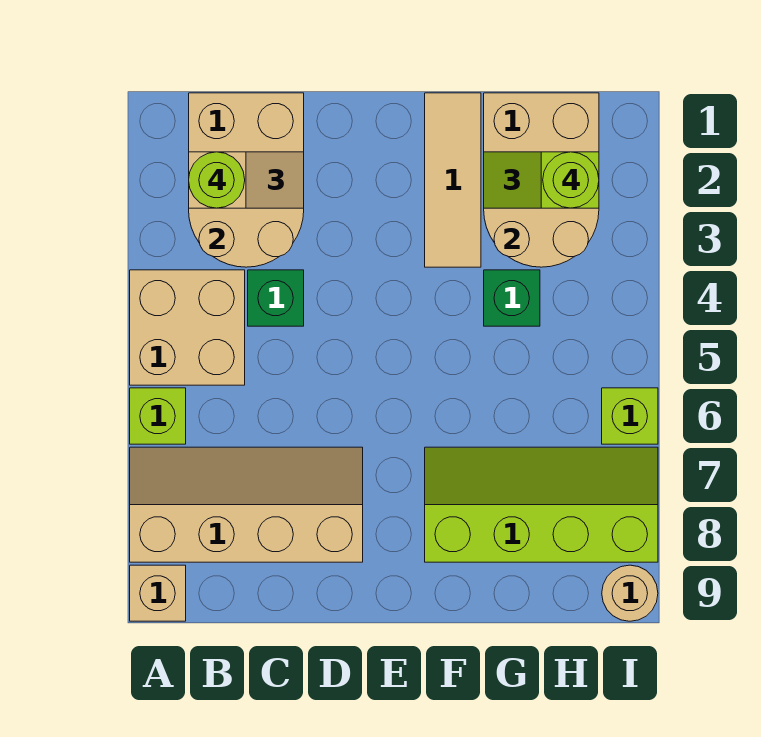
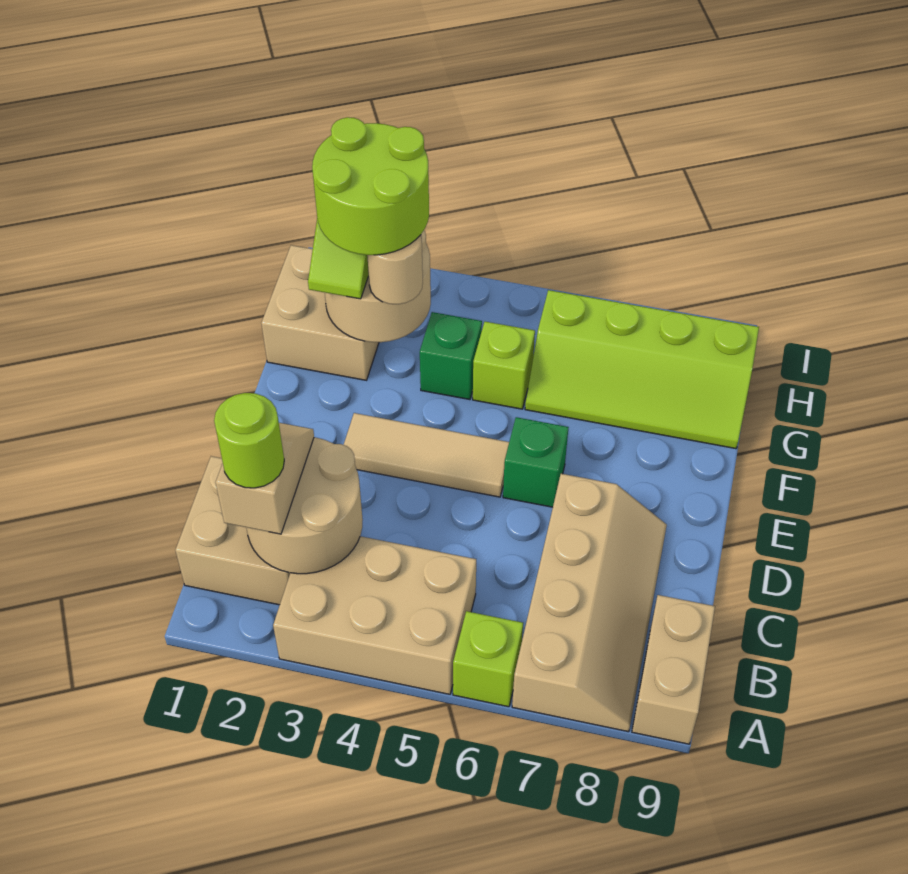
tan 2x2 brick [130,270,245,385] -> tan 2x3 brick [273,536,476,694]
tan 2x4 slope [130,447,363,562] -> tan 2x4 slope turned to [512,474,667,732]
tan 1x1 brick [130,565,186,621] -> tan 1x2 brick [632,595,715,744]
green 1x1 brick [248,270,304,326] -> green 1x1 brick moved to [503,417,569,507]
tan 1x3 tile [425,93,481,267] -> tan 1x3 tile moved to [344,413,509,497]
lime 2x4 slope [425,447,658,562] -> lime 2x4 slope turned to [525,290,759,449]
lime 1x1 round brick [543,152,599,208] -> lime 2x2 round brick [312,117,429,255]
lime 1x1 brick [602,388,658,444] -> lime 1x1 brick moved to [473,322,535,409]
tan 1x1 round brick [602,565,658,621] -> tan 1x1 round brick moved to [367,235,423,304]

